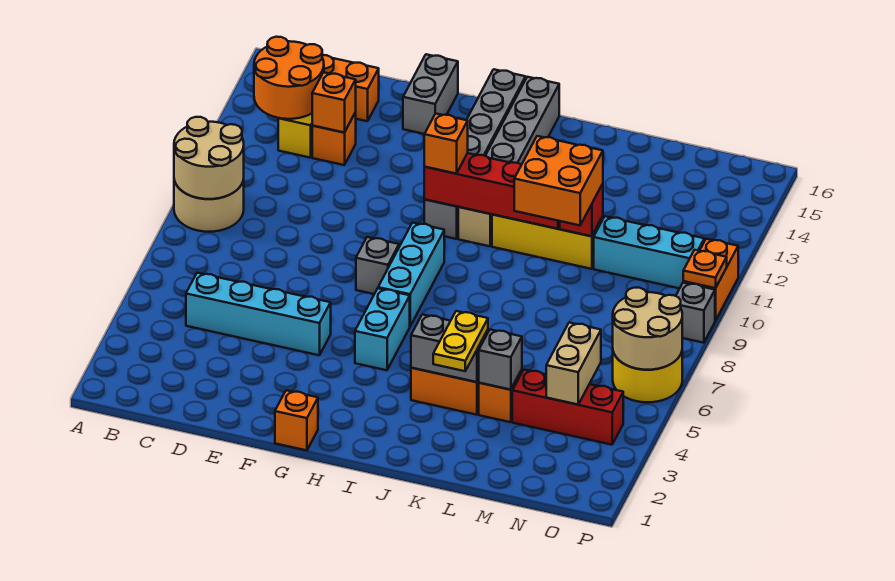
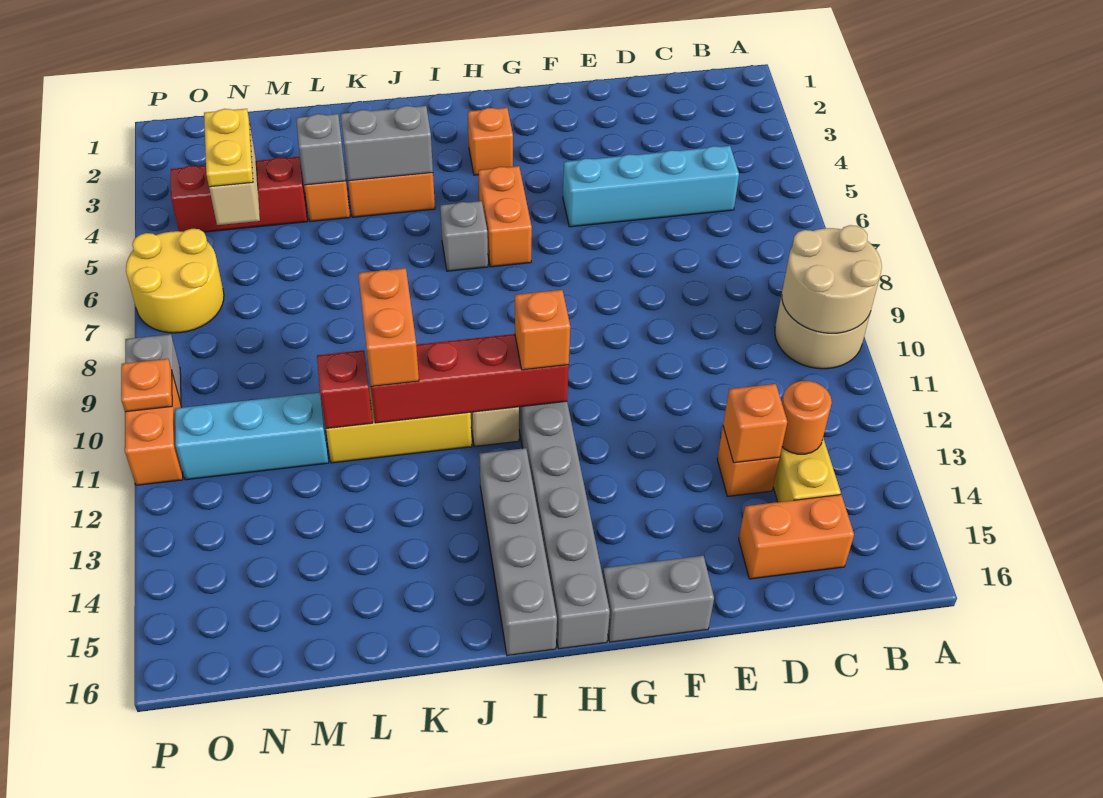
orange 2x2 round brick [254,37,324,119] -> orange 1x1 round brick [782,381,832,454]
grey 1x2 brick [403,54,458,134] -> grey 1x2 brick turned to [603,556,714,642]
orange 1x1 brick [275,390,318,450] -> orange 1x1 brick moved to [468,108,513,175]
grey 1x1 brick [356,237,399,294] -> grey 1x1 brick moved to [440,201,488,271]
cyan 1x2 brick [355,288,410,370] -> orange 1x2 brick [478,166,532,267]
cyan 1x3 brick [378,223,444,326] -> none
yellow 1x2 plate [433,311,488,371] -> yellow 1x2 plate moved to [204,109,253,187]
orange 2x2 brick [514,136,603,225] -> orange 1x2 brick [358,268,419,386]
tan 2x2 round brick [613,288,682,370] -> none

